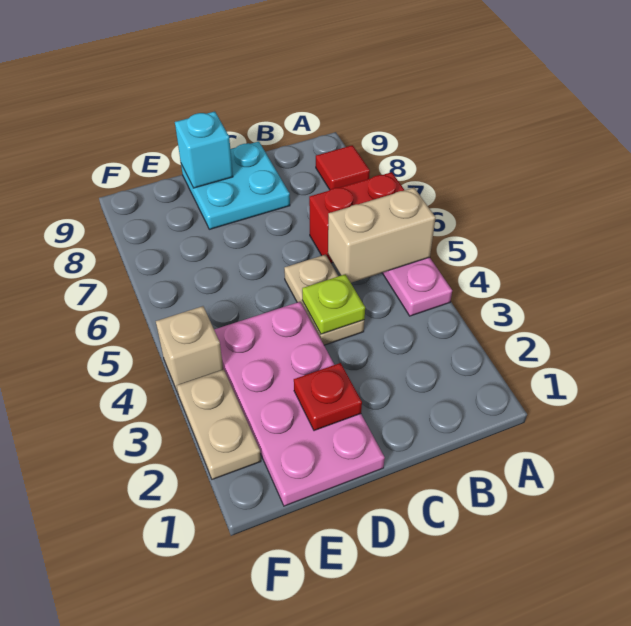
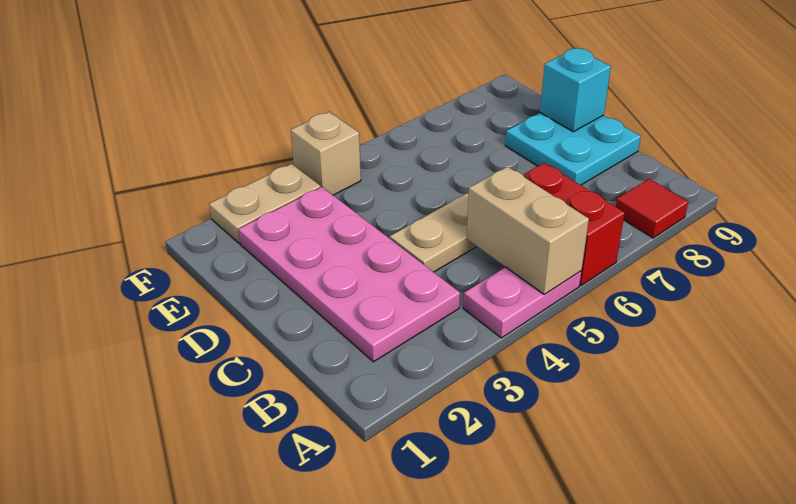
lime 1x1 plate [302,274,365,334] -> none
pink 2x4 plate [214,302,385,506] -> pink 2x4 plate turned to [238,187,460,362]
red 1x1 plate [294,363,362,431] -> none

